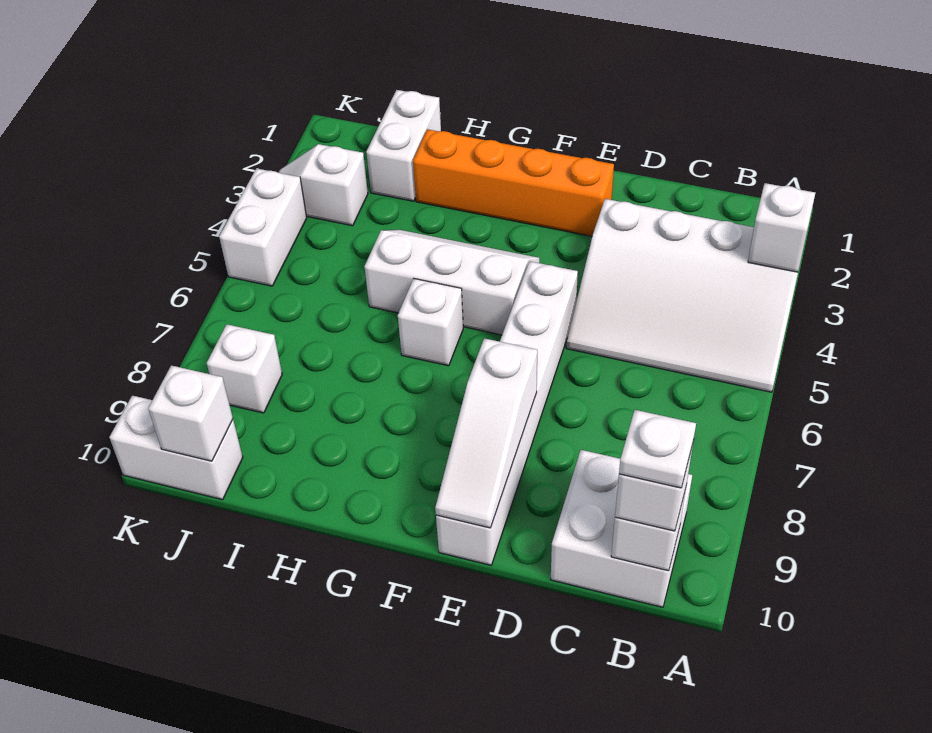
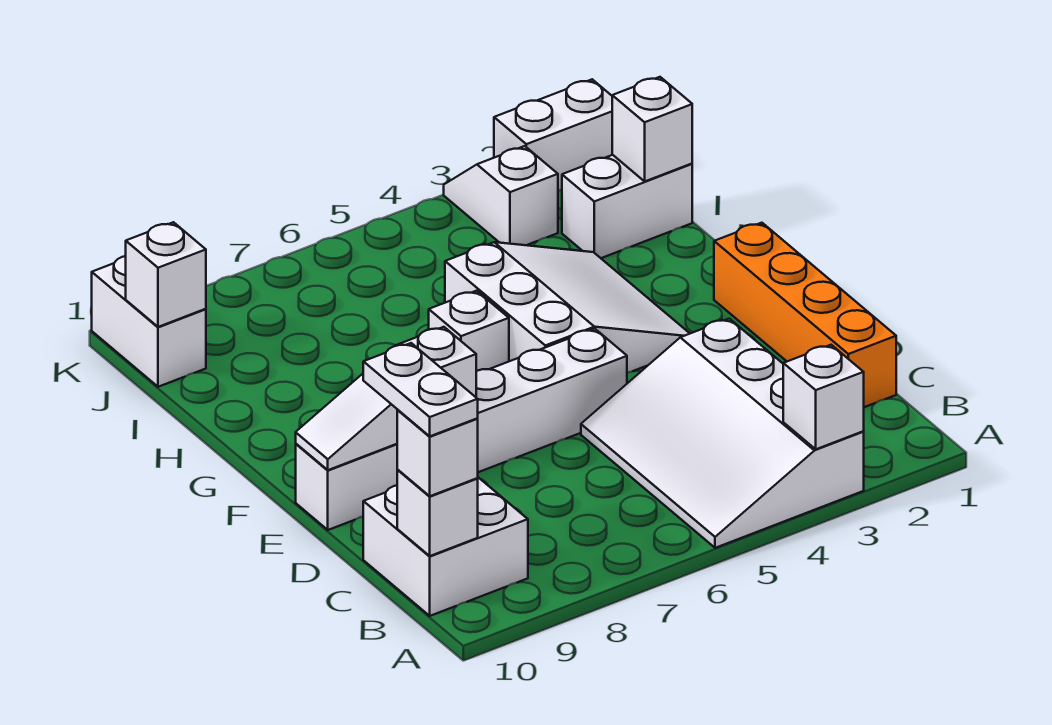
white 1x1 plate [619,410,696,488] -> white 1x2 plate [363,343,478,436]
orange 1x4 brick [413,129,614,236] -> orange 1x4 brick moved to [714,223,896,407]
white 2x3 slope [364,230,540,335] -> white 3x3 slope [445,242,690,373]
white 1x1 brick [207,324,282,413] -> white 1x1 brick moved to [612,77,692,181]
white 1x2 brick [219,168,307,286] -> white 1x2 brick moved to [494,79,612,191]

